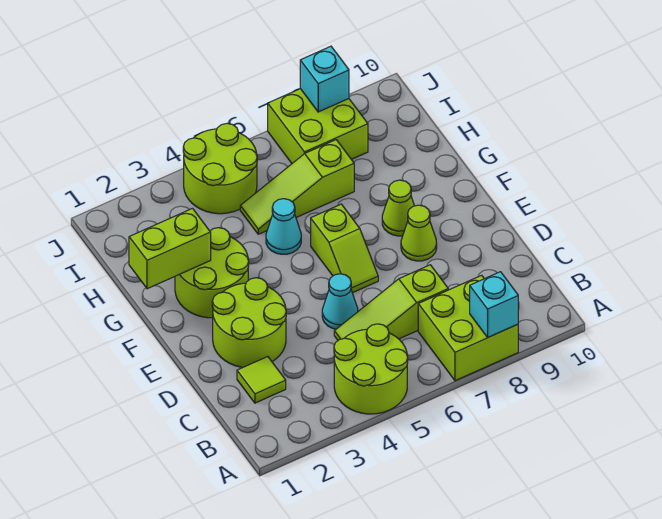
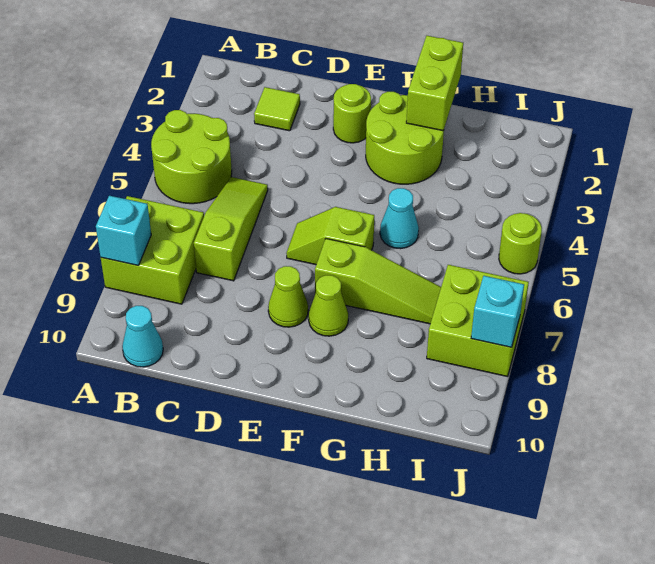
lime 2x2 round brick [212,278,286,367] -> lime 1x1 round brick [333,84,371,143]
cyan 1x1 cone [322,274,358,329] -> cyan 1x1 cone moved to [122,306,163,367]
lime 1x3 slope [240,140,354,234] -> lime 1x3 slope turned to [315,239,441,324]
lime 2x2 round brick [183,123,257,214] -> lime 1x1 round brick [499,213,542,274]

